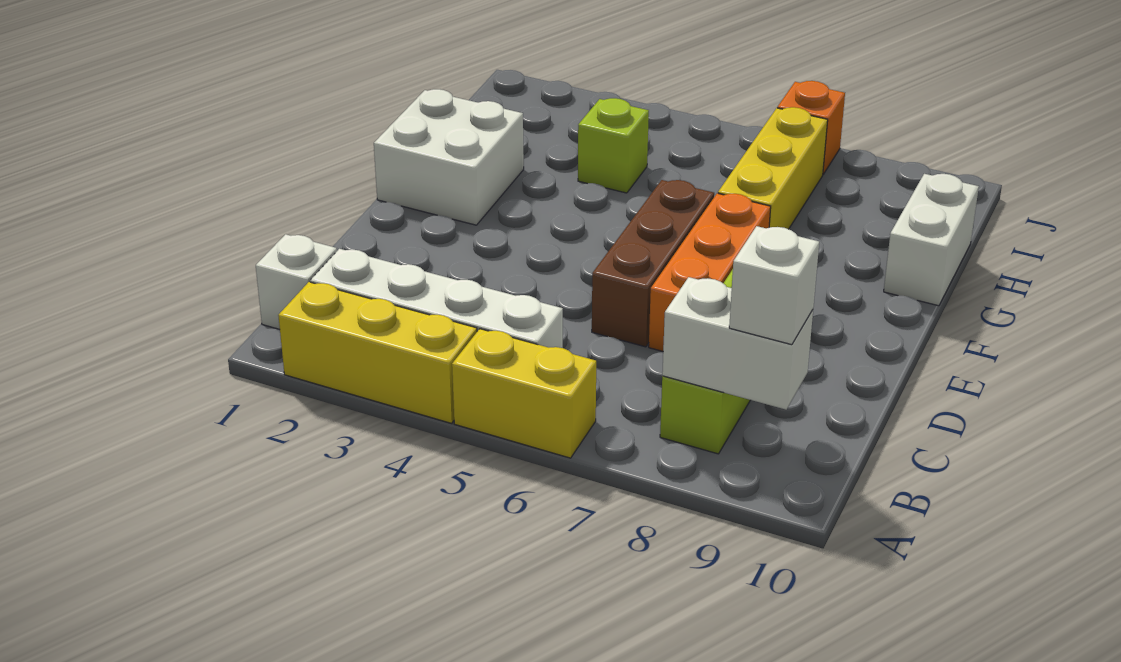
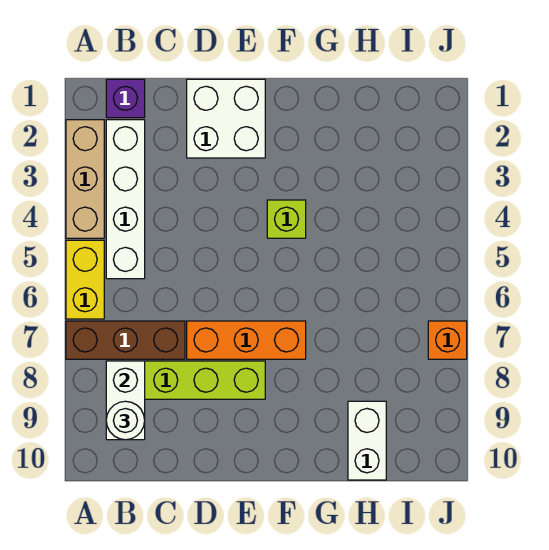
yellow 1x3 brick [278,282,477,423] -> tan 1x3 brick [66,120,104,238]
white 1x1 brick [256,234,337,329] -> purple 1x1 brick [106,79,145,118]
white 1x1 brick [729,226,819,345] -> white 1x1 round brick [106,401,145,440]
brown 1x3 brick [592,180,714,347] -> brown 1x3 brick moved to [66,321,185,359]
white 2x2 brick [374,89,524,225] -> white 2x2 brick moved to [187,79,265,158]
yellow 1x3 brick [718,107,828,229] -> none
white 1x2 brick [884,174,979,306] -> white 1x2 brick turned to [348,401,386,480]
lime 1x1 brick [578,98,649,193] -> lime 1x1 brick moved to [267,200,306,238]

